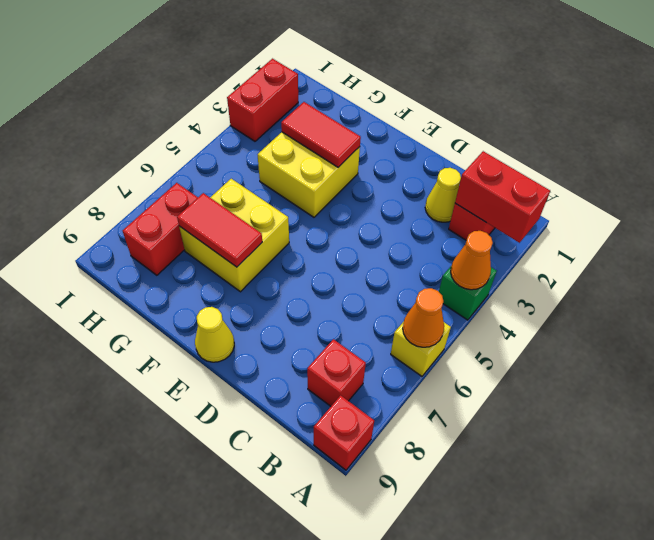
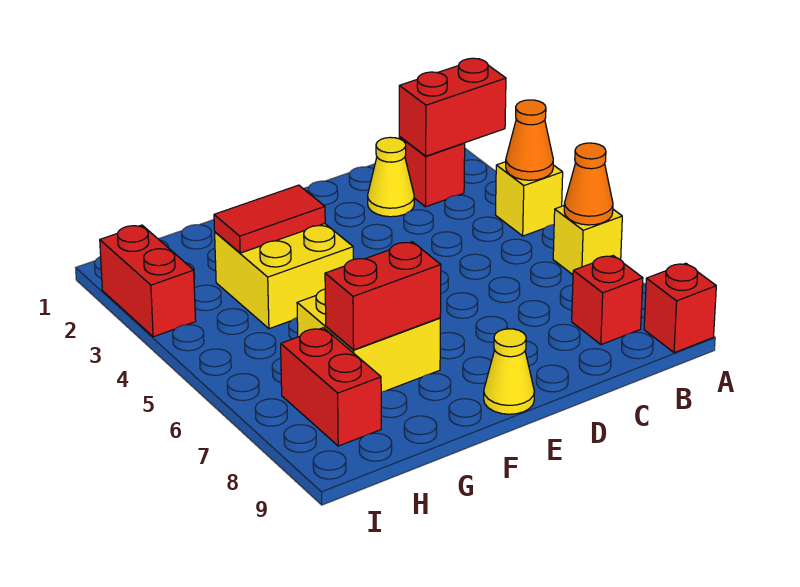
green 1x1 brick [439,267,496,320] -> yellow 1x1 brick [495,162,563,236]
red 1x2 tile [177,193,262,267] -> red 1x2 brick [325,242,441,350]

